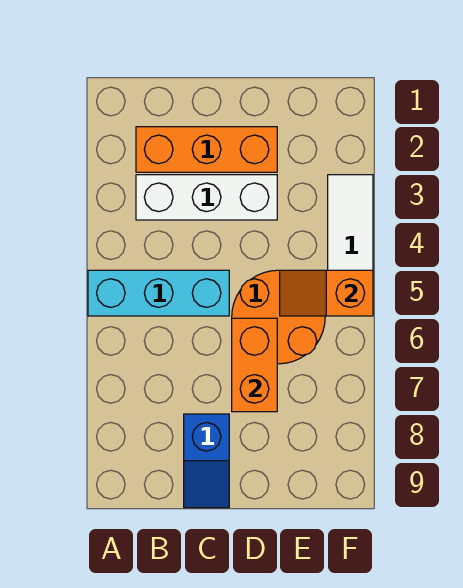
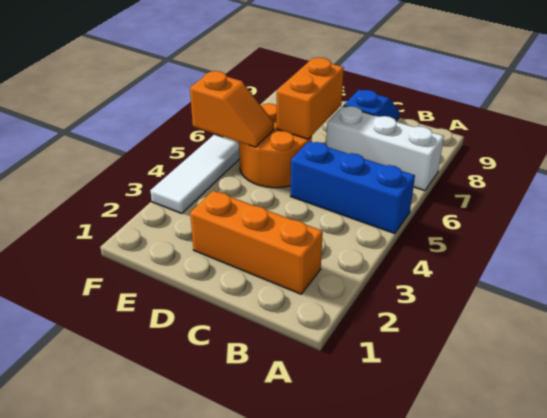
cyan 1x3 brick [88,270,229,316] -> blue 1x3 brick [290,141,415,234]
white 1x3 brick [136,175,277,220] -> white 1x3 brick moved to [326,106,444,191]

